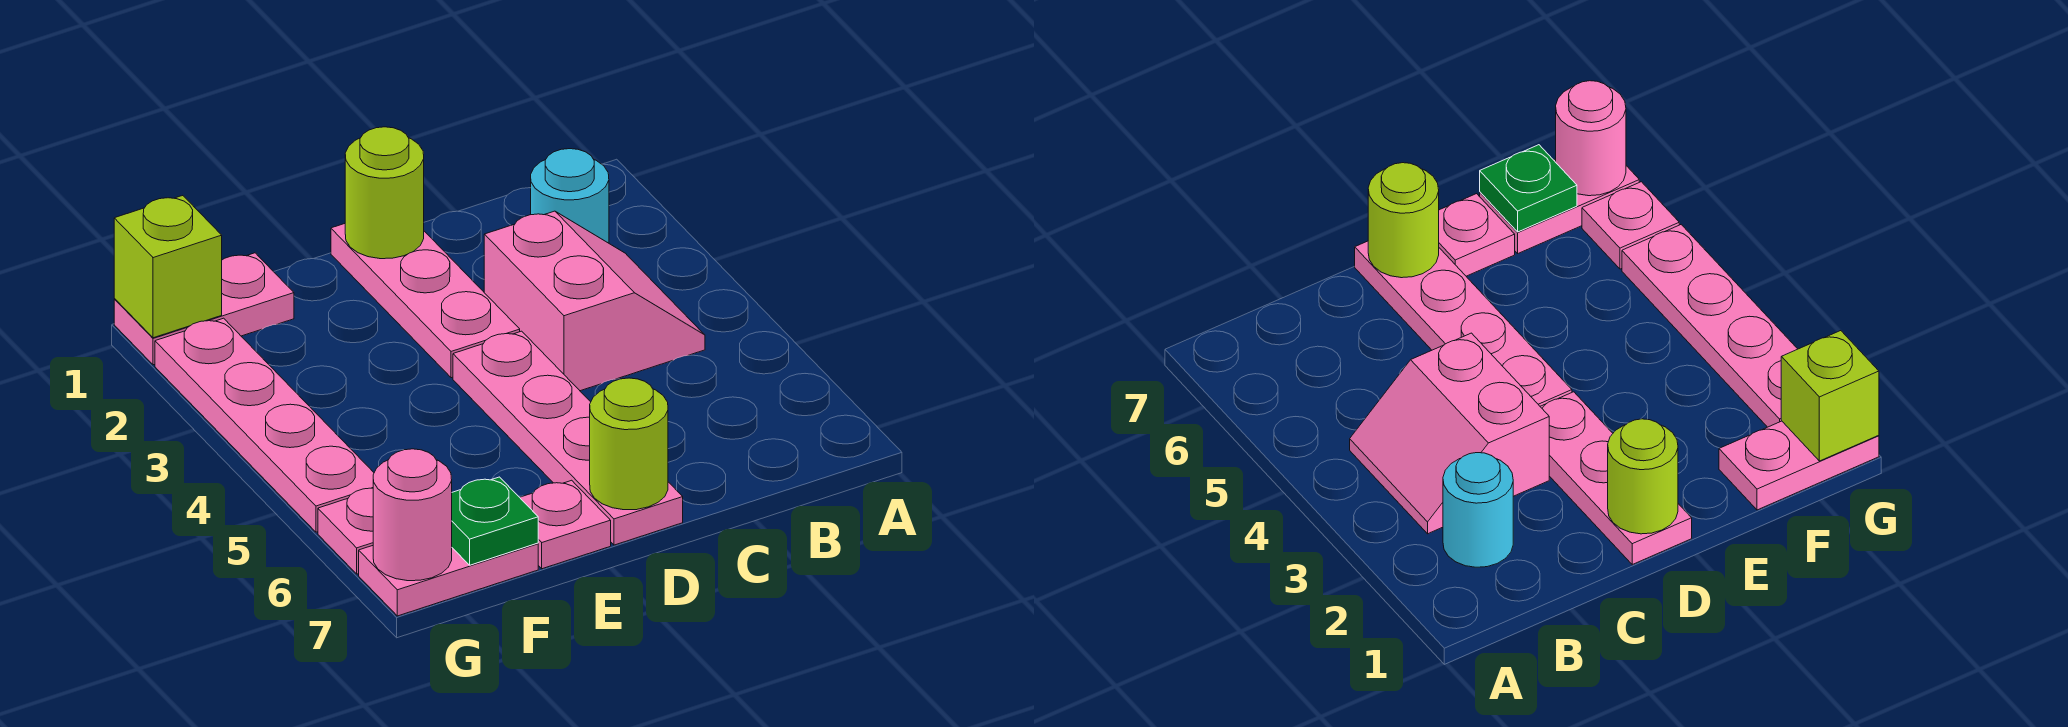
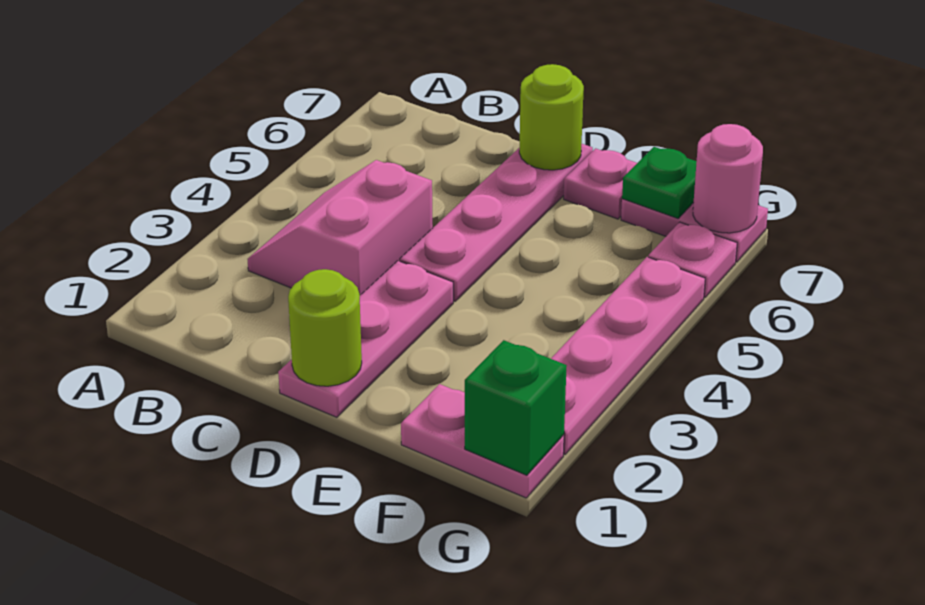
cyan 1x1 round brick [531,149,609,243] -> none
lime 1x1 brick [114,196,222,338] -> green 1x1 brick [465,340,567,475]

